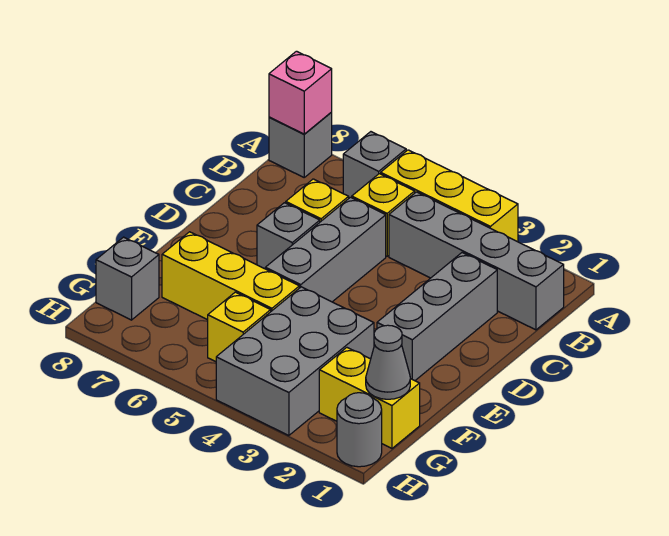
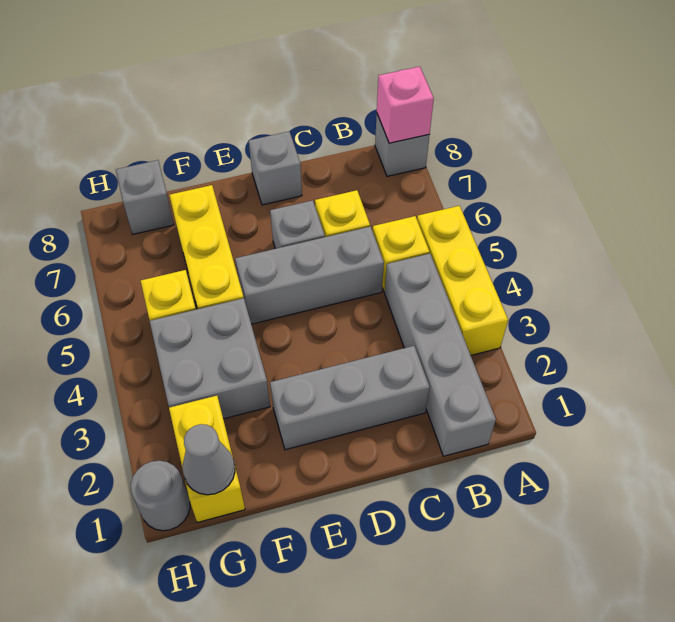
grey 1x1 brick [343,132,406,198] -> grey 1x1 brick moved to [249,132,302,205]
grey 2x3 brick [216,287,374,436] -> grey 2x2 brick [150,298,270,419]

